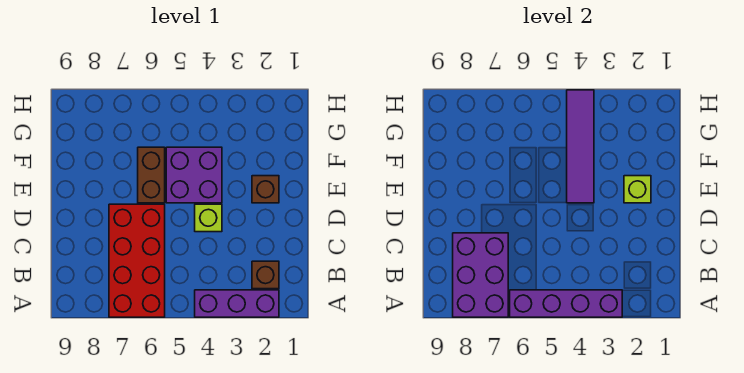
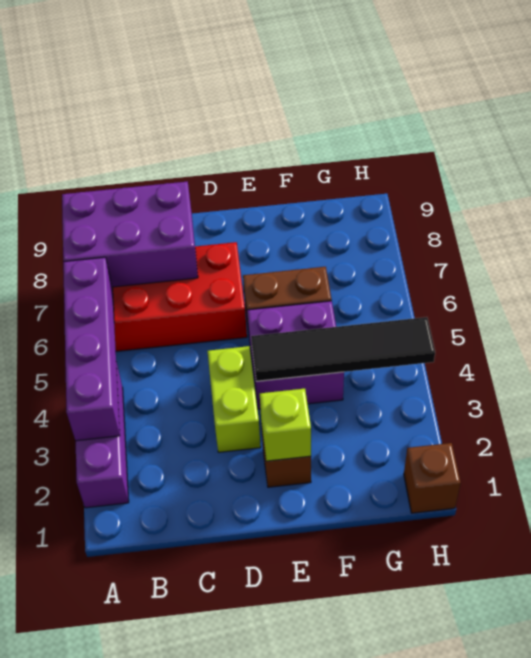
brown 1x1 brick [252,261,279,289] -> brown 1x1 brick moved to [404,443,461,513]
lime 1x1 brick [195,204,222,232] -> lime 1x2 brick [207,346,261,452]
purple 1x4 tile [567,90,594,203] -> black 1x4 tile [251,317,435,381]

